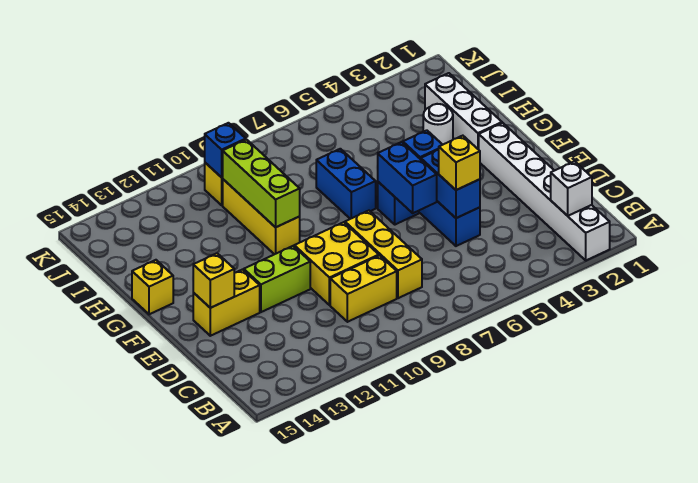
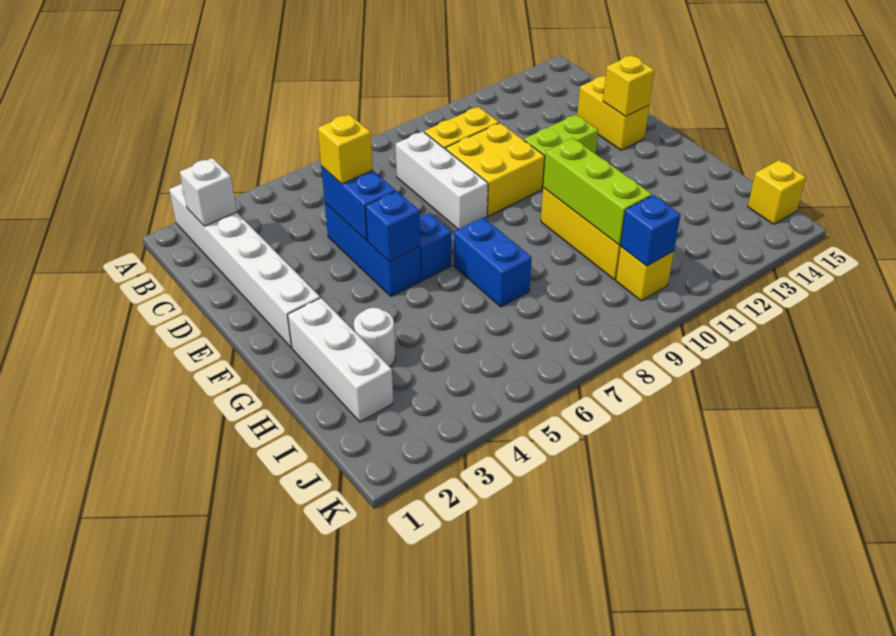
yellow 1x3 brick [345,211,422,298] -> white 1x3 brick [396,132,488,230]
blue 1x2 brick [378,142,437,213] -> none
yellow 1x2 brick [193,270,260,336] -> yellow 1x2 brick turned to [577,76,649,150]
yellow 1x1 brick [132,260,173,314] -> yellow 1x1 brick moved to [748,160,806,224]

